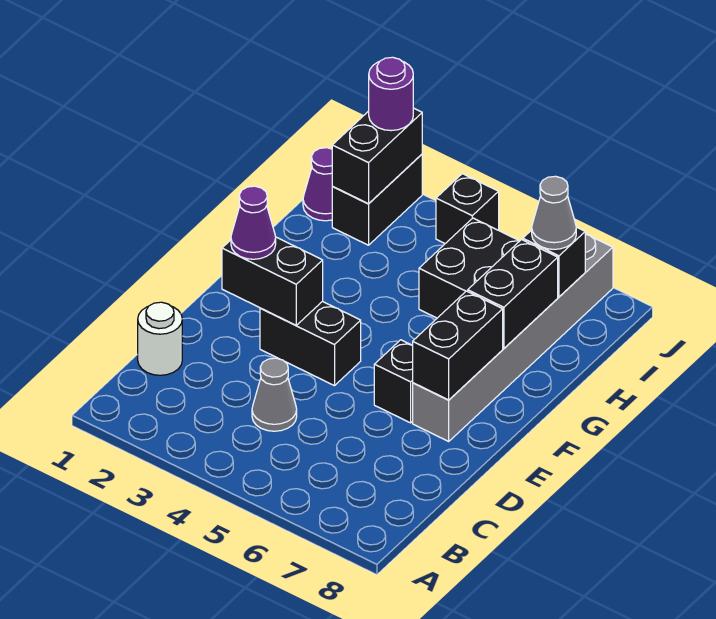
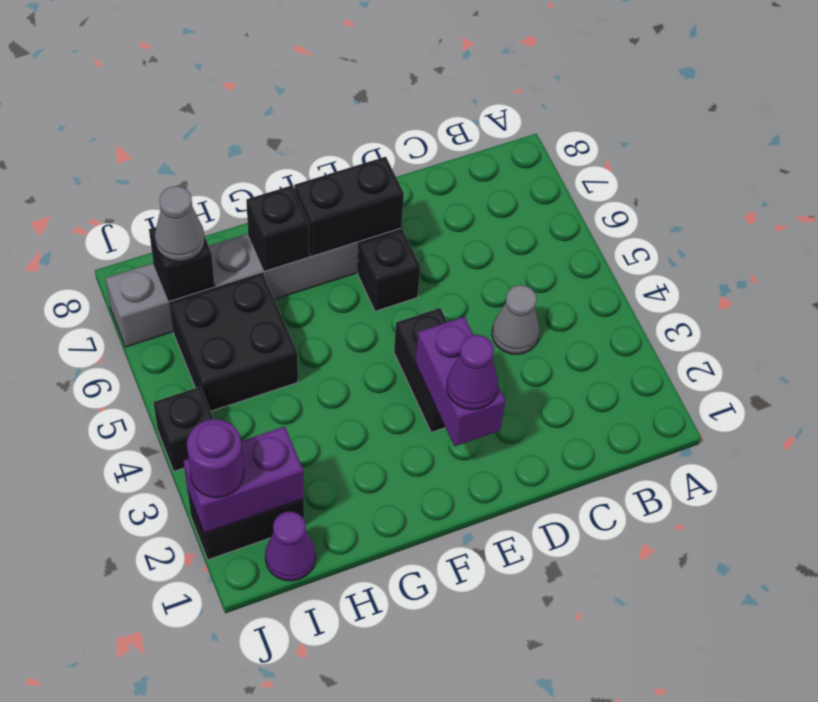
white 1x1 round brick [138,302,182,375] -> none
black 1x2 brick [222,237,323,325] -> purple 1x2 brick [415,317,505,446]
black 1x2 brick [468,240,558,348] -> black 1x1 brick [246,185,309,270]
black 1x2 brick [332,108,422,204] -> purple 1x2 brick [184,427,304,533]

